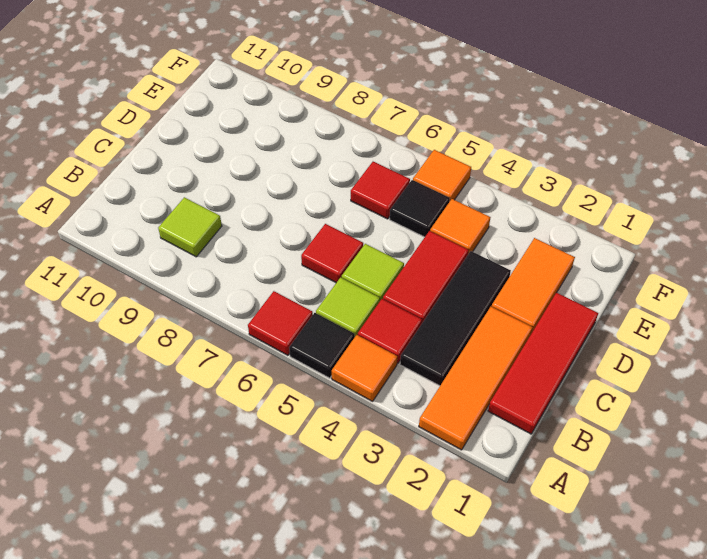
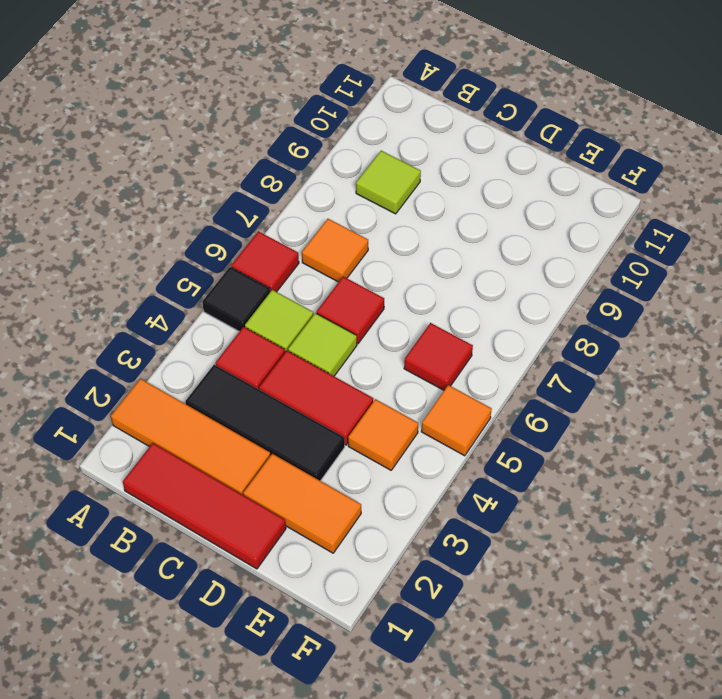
orange 1x1 tile [332,335,397,401] -> orange 1x1 tile moved to [302,219,368,282]
black 1x1 tile [390,180,450,237] -> none

